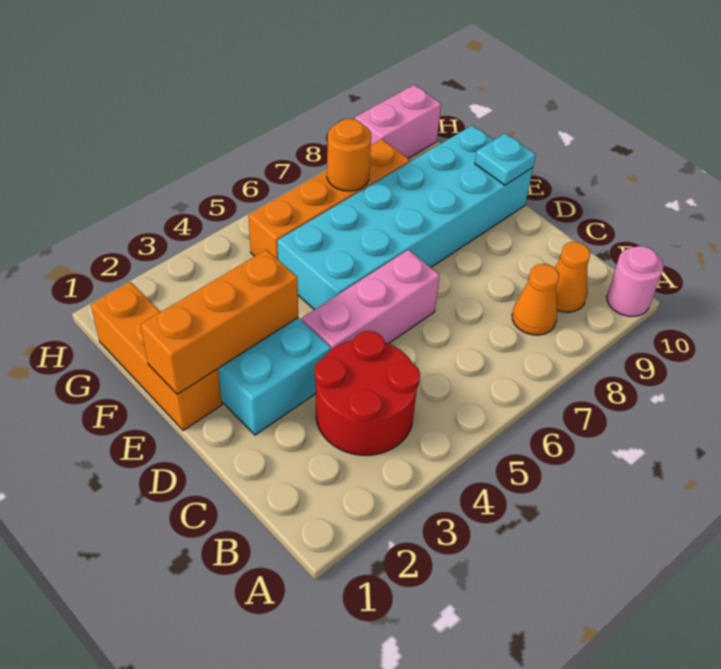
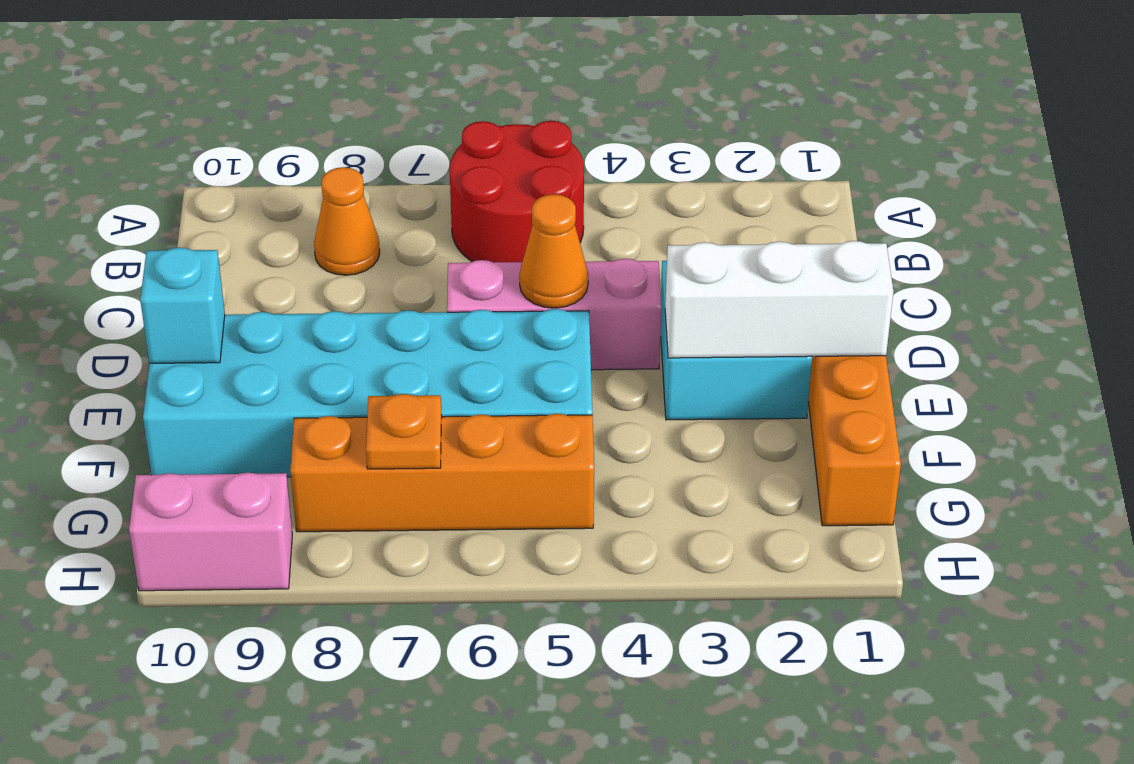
pink 1x1 round brick [607,246,663,316] -> none
red 2x2 round brick [315,331,420,455] -> red 2x2 round brick moved to [450,121,584,263]
orange 1x1 cone [555,242,591,312] -> orange 1x1 cone moved to [519,194,588,308]
orange 1x3 brick [140,250,298,394] -> white 1x3 brick [665,241,893,358]
cyan 1x1 plate [475,133,536,185] -> cyan 1x1 brick [140,247,225,363]
orange 1x1 round brick [327,119,371,191] -> orange 1x1 plate [366,394,442,469]

